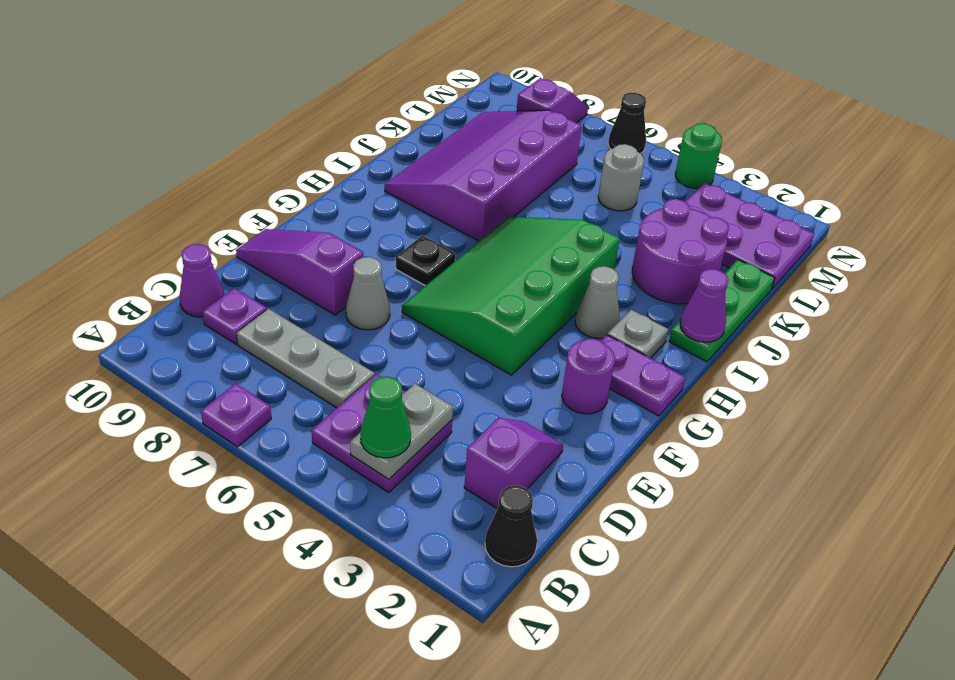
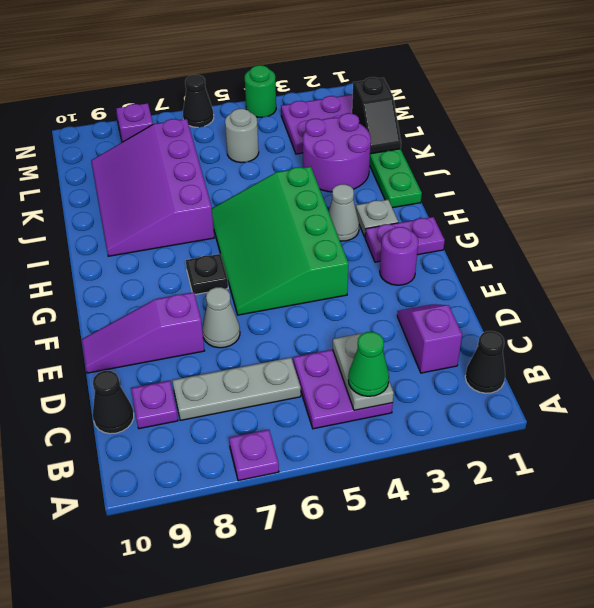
purple 1x1 cone [180,244,224,317] -> black 1x1 cone [93,371,134,434]
purple 1x1 cone [680,269,728,342] -> none
none -> black 1x2 slope [352,77,401,154]

